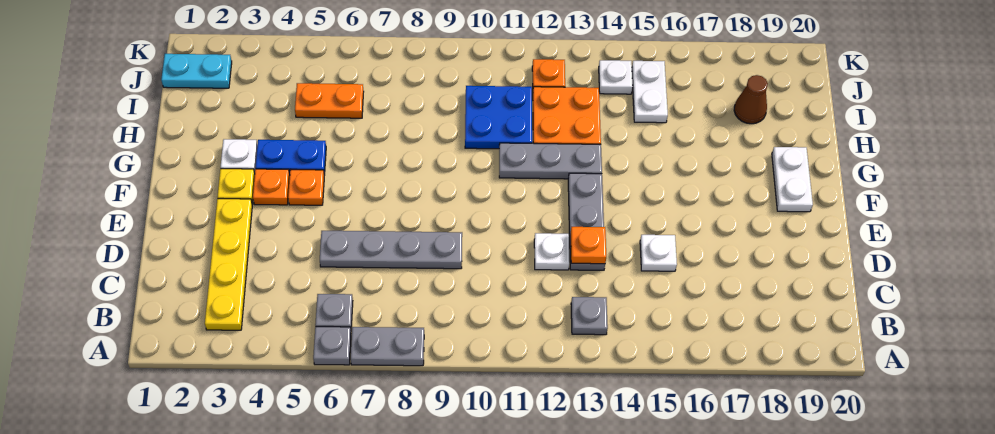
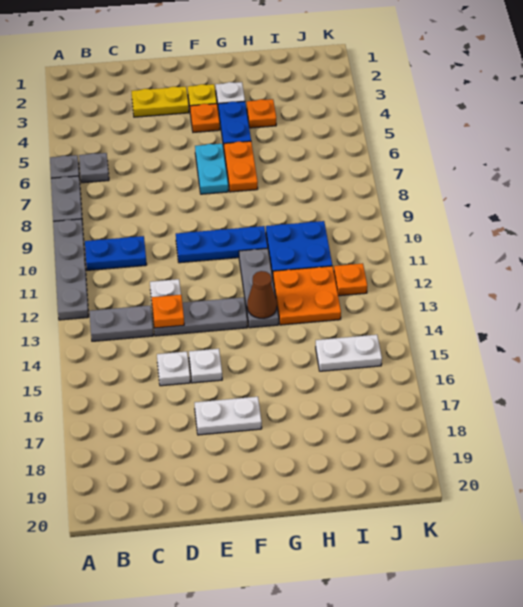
yellow 1x4 plate [205,199,252,330] -> yellow 1x2 plate [132,87,189,117]
none -> blue 1x2 plate [85,236,147,270]
grey 1x1 plate [571,297,608,335] -> grey 1x2 plate [89,306,153,341]
grey 1x4 plate [320,231,462,269] -> grey 1x4 plate moved to [53,219,89,320]
none -> blue 1x3 plate [176,226,268,263]
orange 1x1 plate [288,170,324,205] -> orange 1x1 plate moved to [247,99,276,128]
white 1x2 plate [772,147,813,212] -> white 1x2 plate moved to [195,397,262,435]
orange 1x2 plate [295,83,364,118] -> orange 1x2 plate moved to [224,141,258,192]
brown 1x1 cone [734,75,768,124] -> brown 1x1 cone moved to [247,271,277,318]
cyan 1x2 plate [161,54,232,88] -> cyan 1x2 plate moved to [195,144,228,194]
white 1x1 plate [599,60,633,94] -> white 1x1 plate moved to [189,349,222,383]

